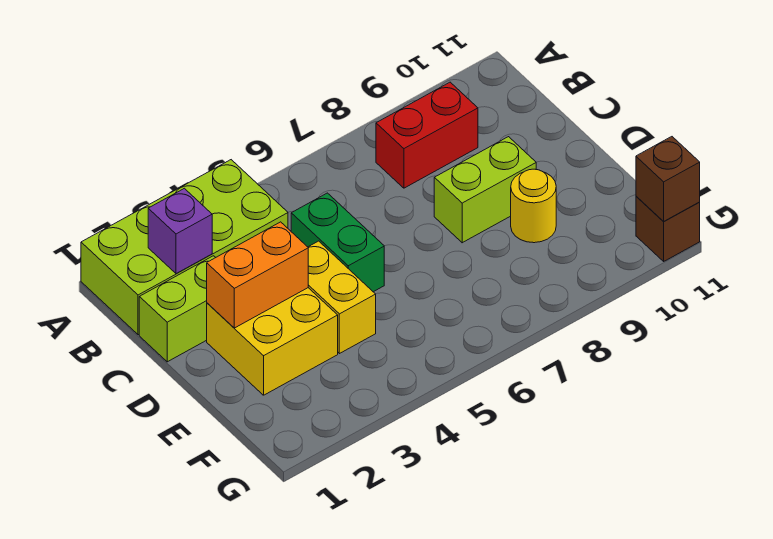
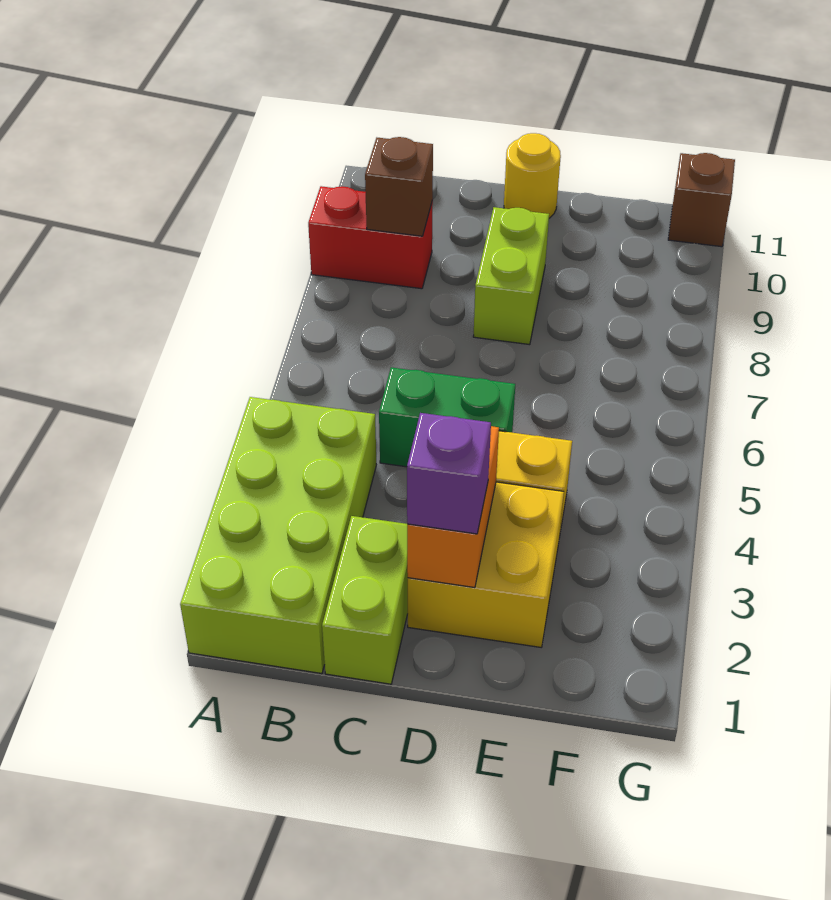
purple 1x1 brick [148,188,212,274] -> purple 1x1 brick moved to [407,413,491,534]
red 1x2 brick [376,82,478,188] -> red 1x2 brick turned to [308,186,433,289]
yellow 1x1 round brick [511,169,556,243] -> yellow 1x1 round brick moved to [504,133,561,218]
brown 1x1 brick [636,137,700,222] -> brown 1x1 brick moved to [365,137,433,236]

